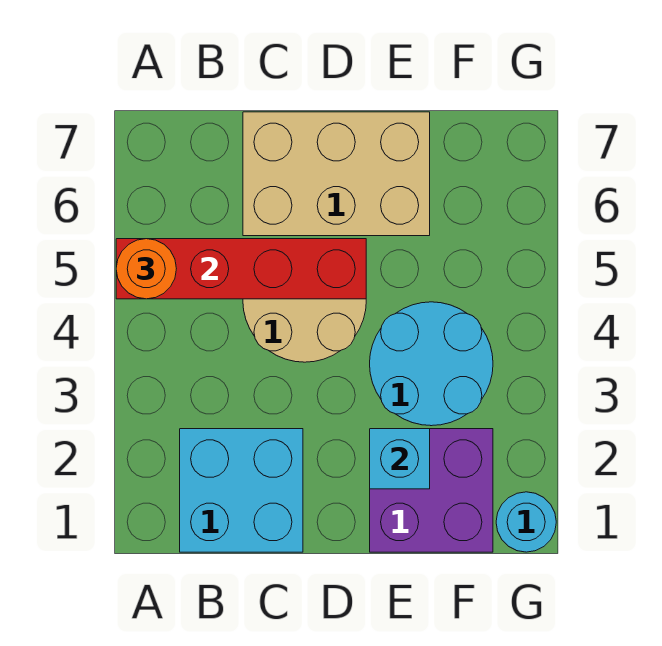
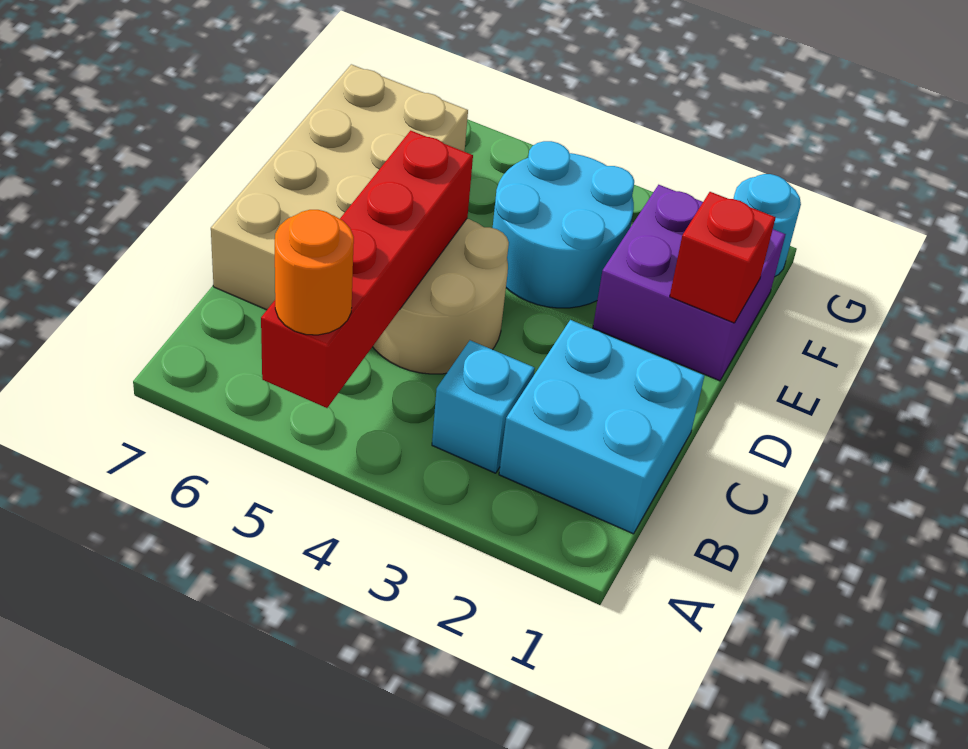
tan 2x3 brick [243,112,430,236] -> tan 2x4 brick [211,64,468,310]
none -> red 1x1 brick [670,192,776,323]
cyan 1x1 brick [370,429,430,489] -> cyan 1x1 brick moved to [432,340,535,473]

